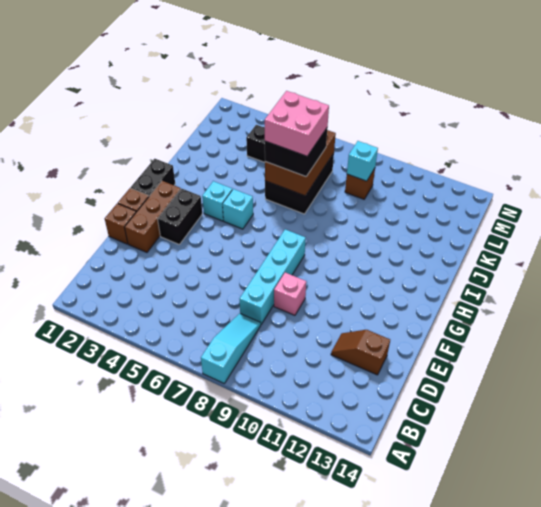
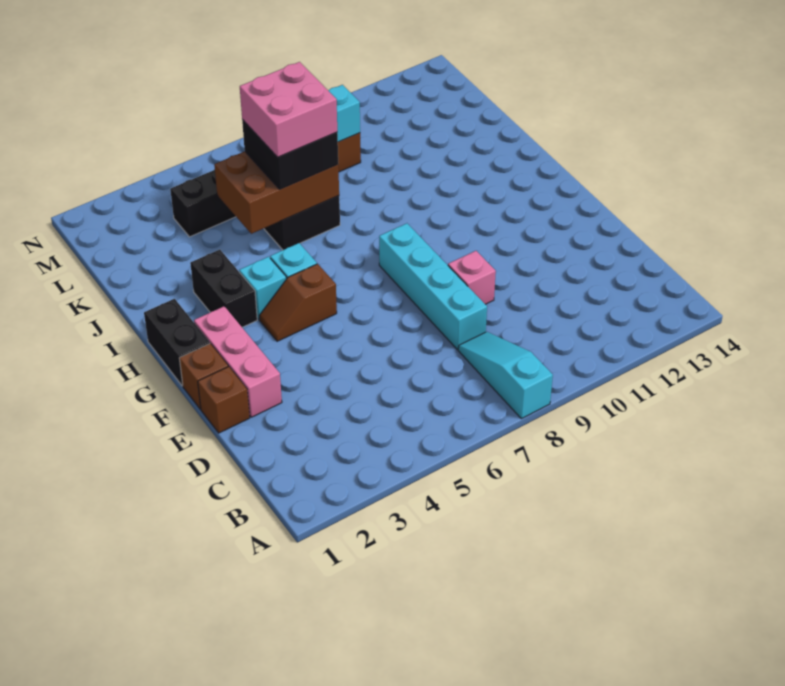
brown 1x2 slope [331,330,390,375] -> brown 1x2 slope moved to [259,264,337,341]
brown 1x3 brick [125,181,181,252] -> pink 1x3 brick [194,306,282,417]
black 1x2 brick [158,189,202,244] -> black 1x2 brick moved to [190,250,257,327]
brown 2x3 brick [265,130,336,196] -> brown 2x3 brick turned to [214,151,339,234]

